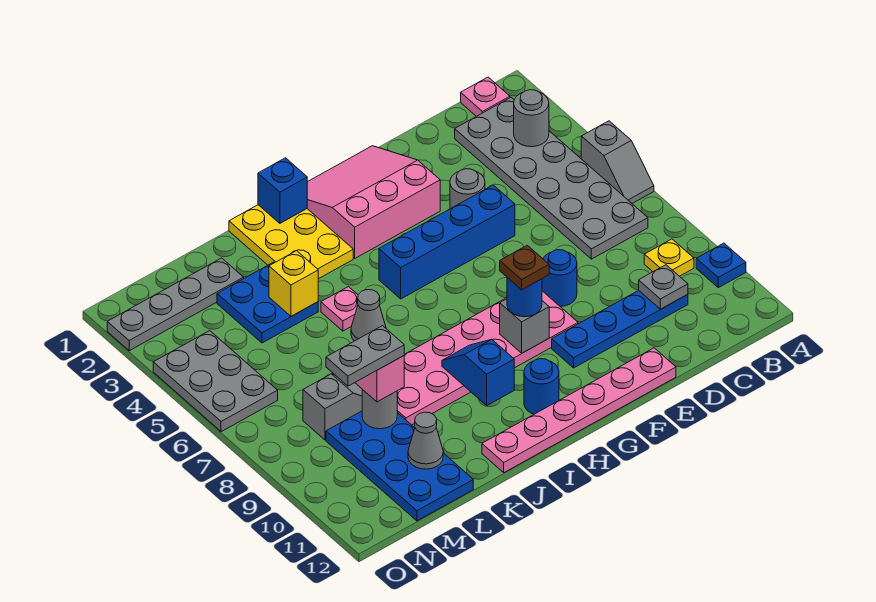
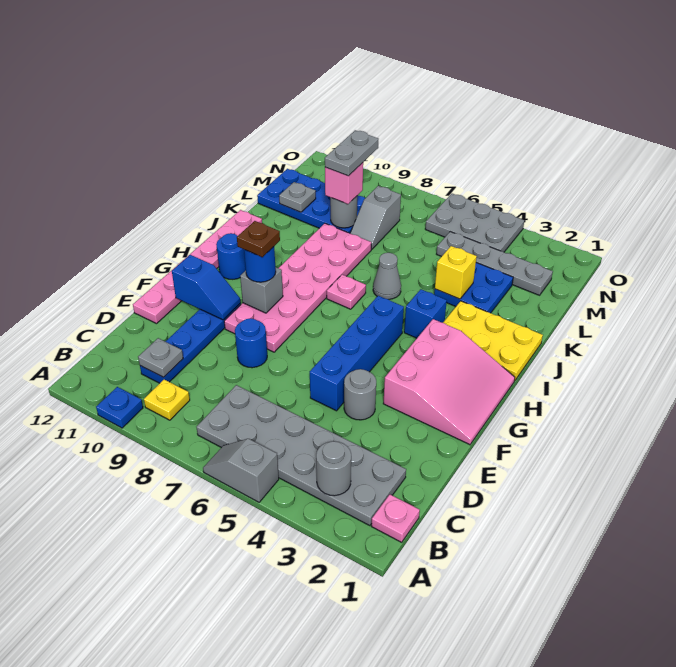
blue 1x1 brick [258,158,307,223] -> blue 1x1 brick moved to [404,289,447,338]
blue 1x2 slope [442,339,514,405] -> blue 1x2 slope moved to [172,255,240,320]
pink 1x1 plate [321,287,358,331] -> pink 1x1 plate moved to [327,275,366,309]
grey 1x4 plate [107,258,244,351] -> grey 1x4 plate turned to [437,232,553,295]
grey 1x1 cone [408,412,443,469] -> grey 1x1 plate [279,182,316,212]

